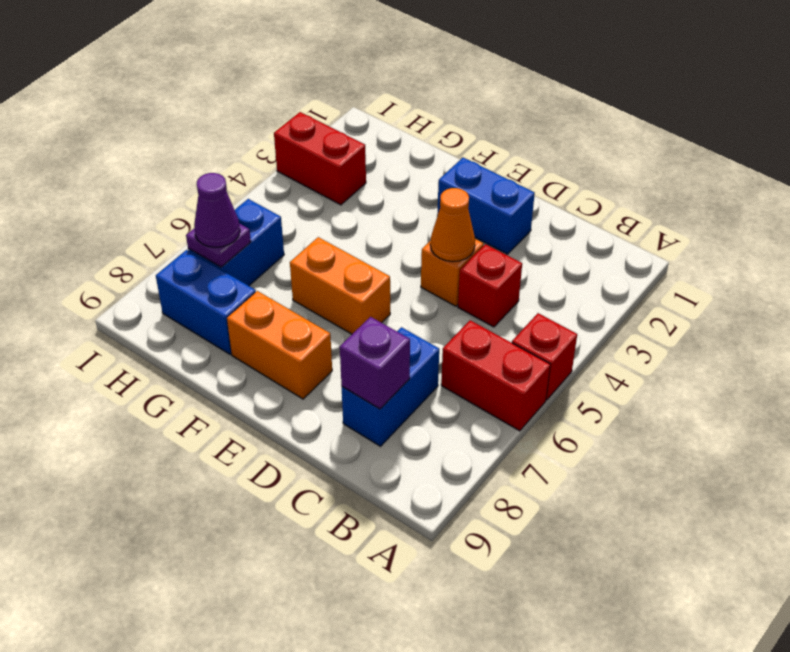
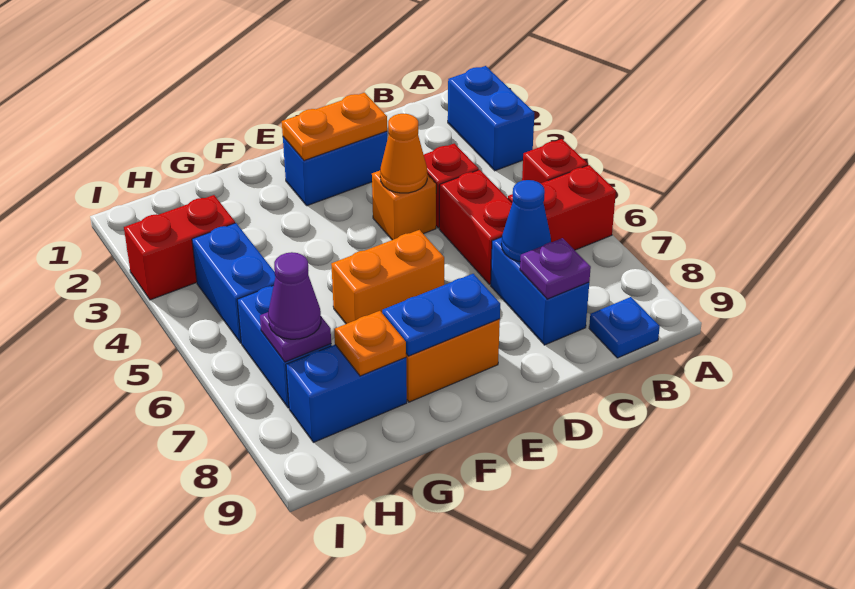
none -> blue 1x2 brick [448,66,534,171]
none -> blue 1x1 plate [589,297,660,358]
none -> red 1x2 brick [439,170,512,284]
none -> blue 1x1 cone [501,180,551,261]
purple 1x1 brick [340,317,410,409] -> purple 1x1 plate [520,238,591,299]
none -> orange 1x2 plate [282,93,387,161]
none -> blue 1x2 plate [382,274,500,356]
none -> orange 1x1 plate [334,311,406,376]
none -> blue 1x2 brick [192,223,276,343]

